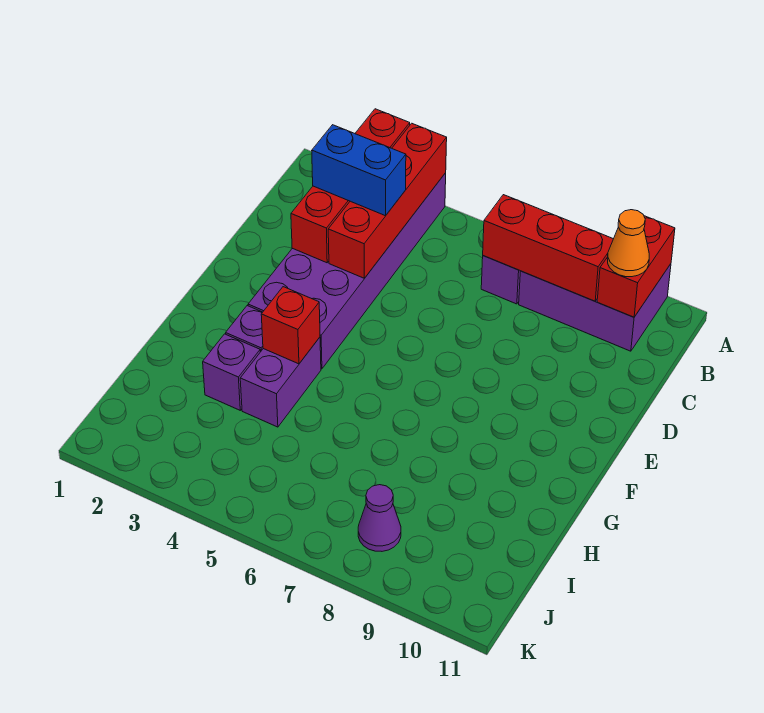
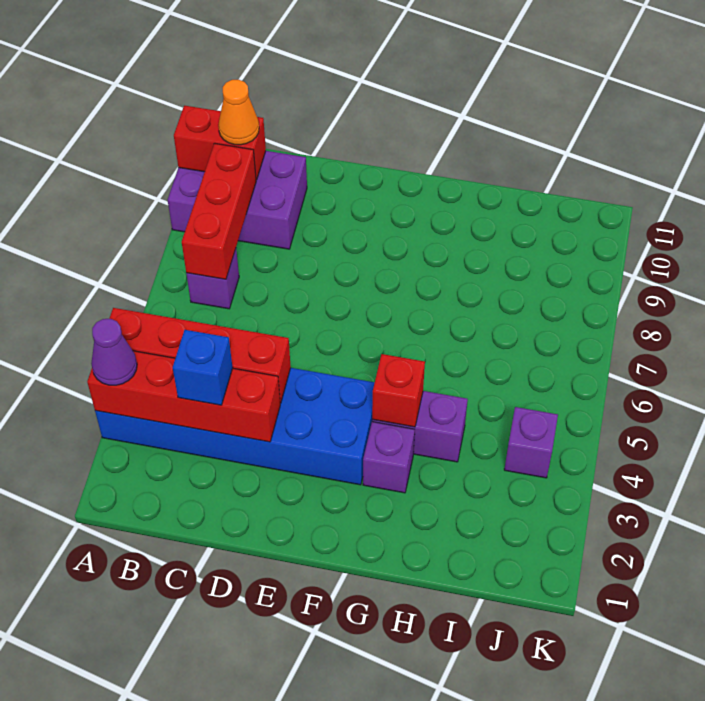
purple 2x6 brick [248,173,446,369] -> blue 2x6 brick [95,368,375,485]
purple 2x3 brick [519,264,671,351] -> purple 2x3 brick turned to [168,151,307,249]
blue 1x2 brick [312,125,406,216] -> blue 1x1 brick [173,330,233,405]
purple 1x1 brick [203,334,260,410] -> purple 1x1 brick moved to [504,407,558,478]
purple 1x1 cone [358,485,401,551] -> purple 1x1 cone moved to [91,319,137,385]

